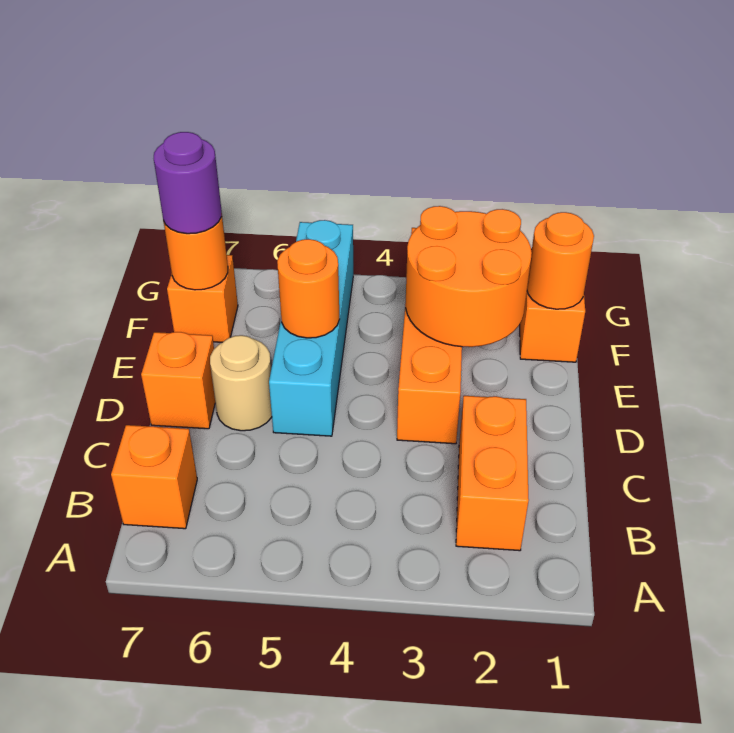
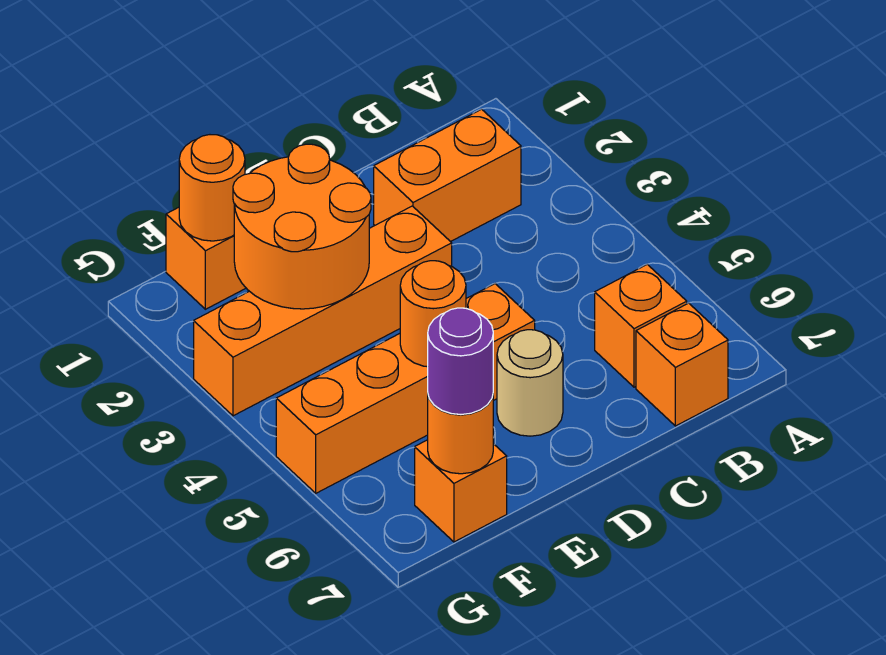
cyan 1x4 brick [269,220,353,436] -> orange 1x4 brick [276,284,535,493]
orange 1x1 brick [141,332,215,429] -> orange 1x1 brick moved to [595,264,687,387]

